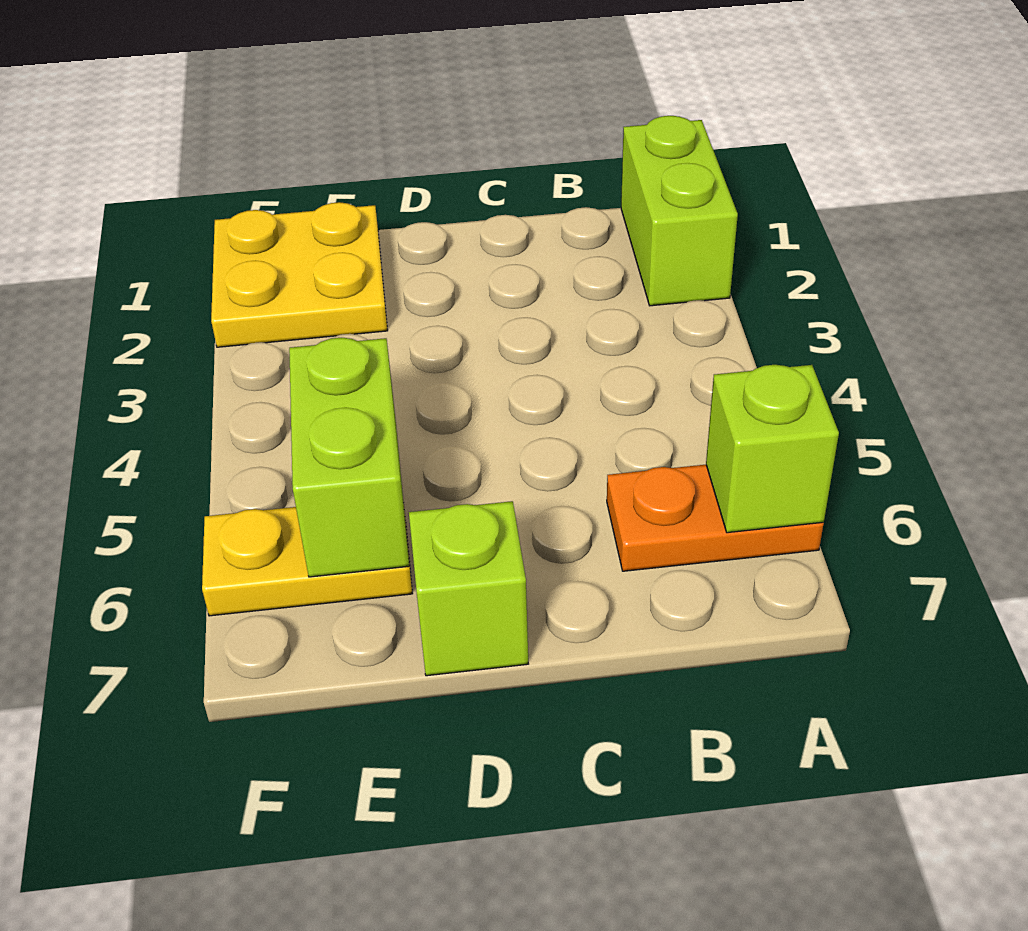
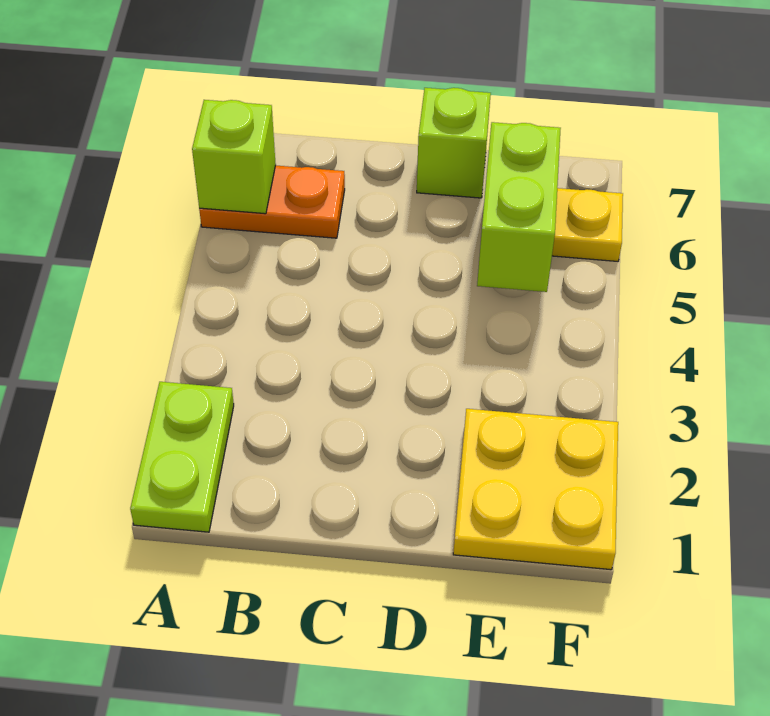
lime 1x2 brick [621,116,738,306] -> lime 1x2 plate [130,382,234,532]

